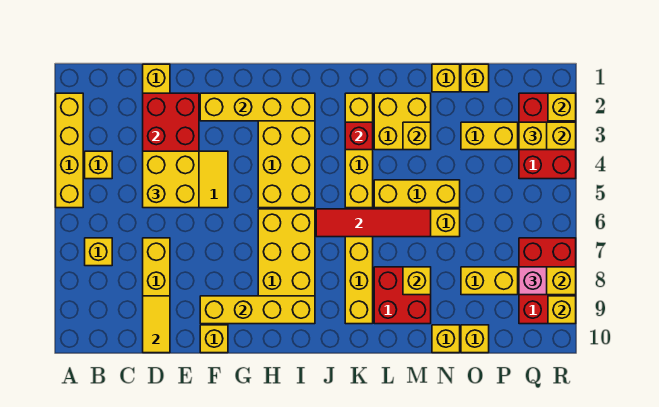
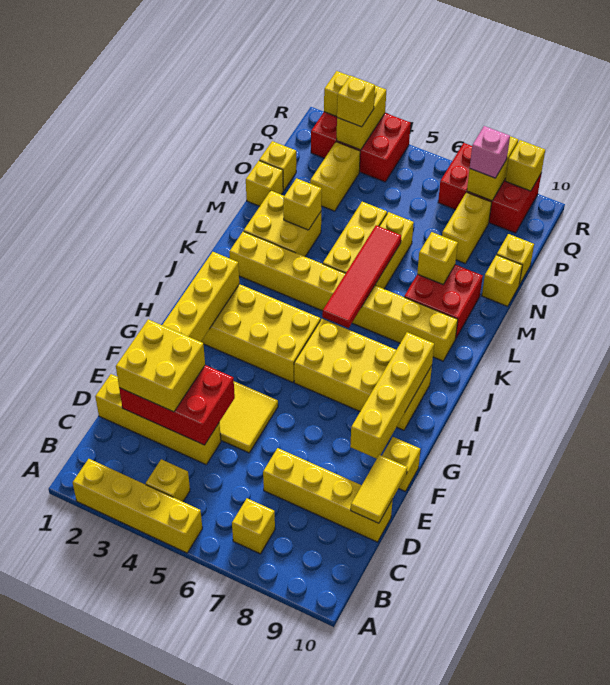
yellow 2x2 brick [143,151,199,208] -> yellow 2x2 brick moved to [116,319,205,412]
yellow 1x2 tile [143,296,170,353] -> yellow 1x2 tile turned to [351,455,407,523]
red 1x1 brick [345,122,373,150] -> none

